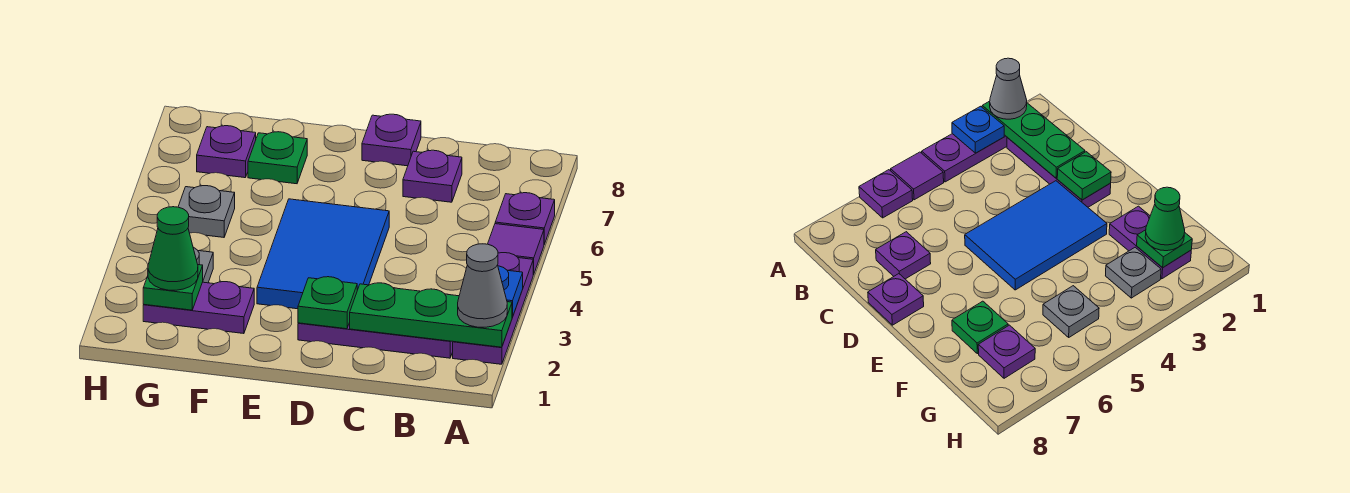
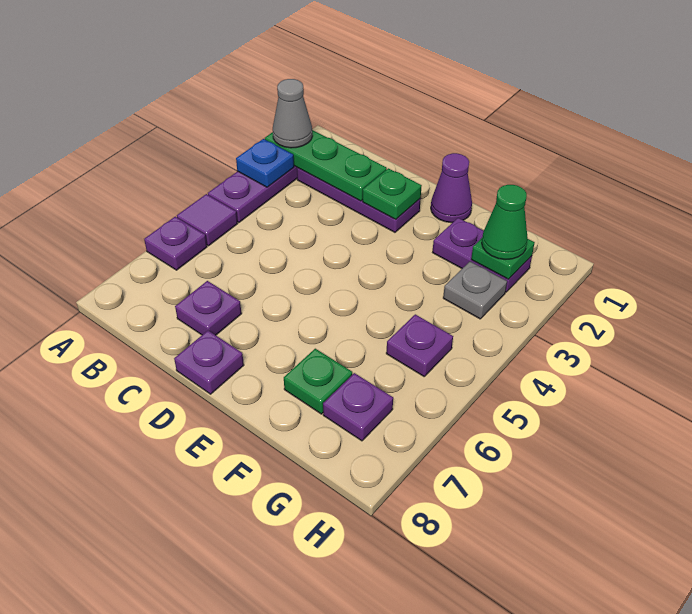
blue 2x3 tile [257,199,389,309] -> none
none -> purple 1x1 cone [431,153,472,223]
grey 1x1 plate [178,186,235,237] -> purple 1x1 plate [386,314,453,376]

